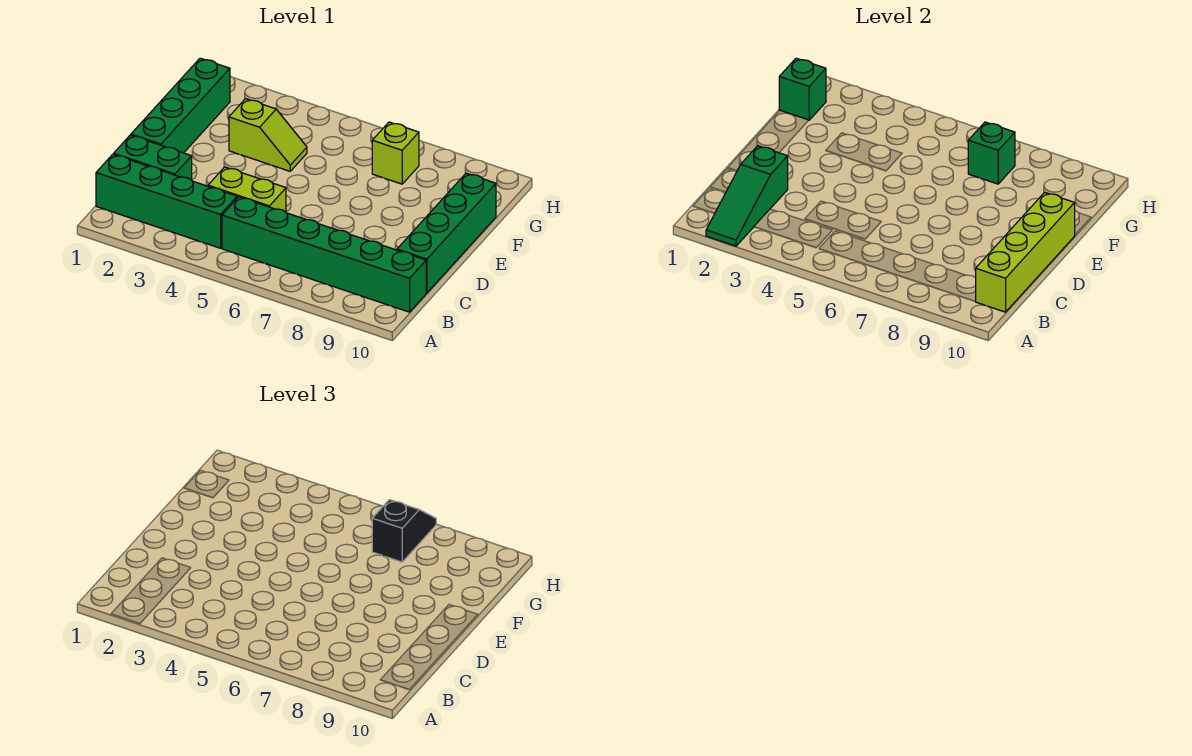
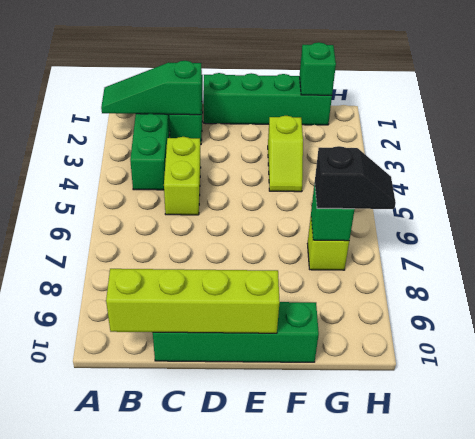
green 1x6 brick [222,197,426,312] -> none

